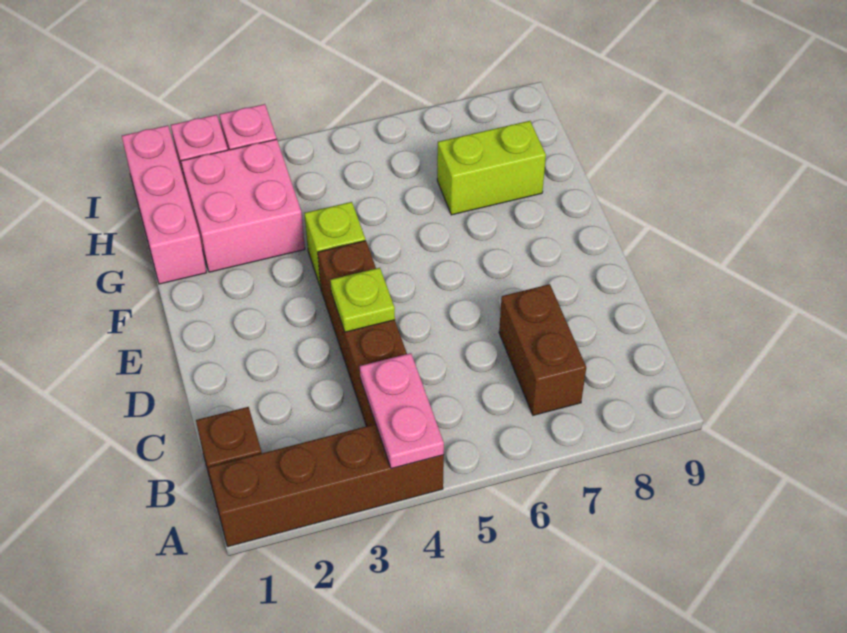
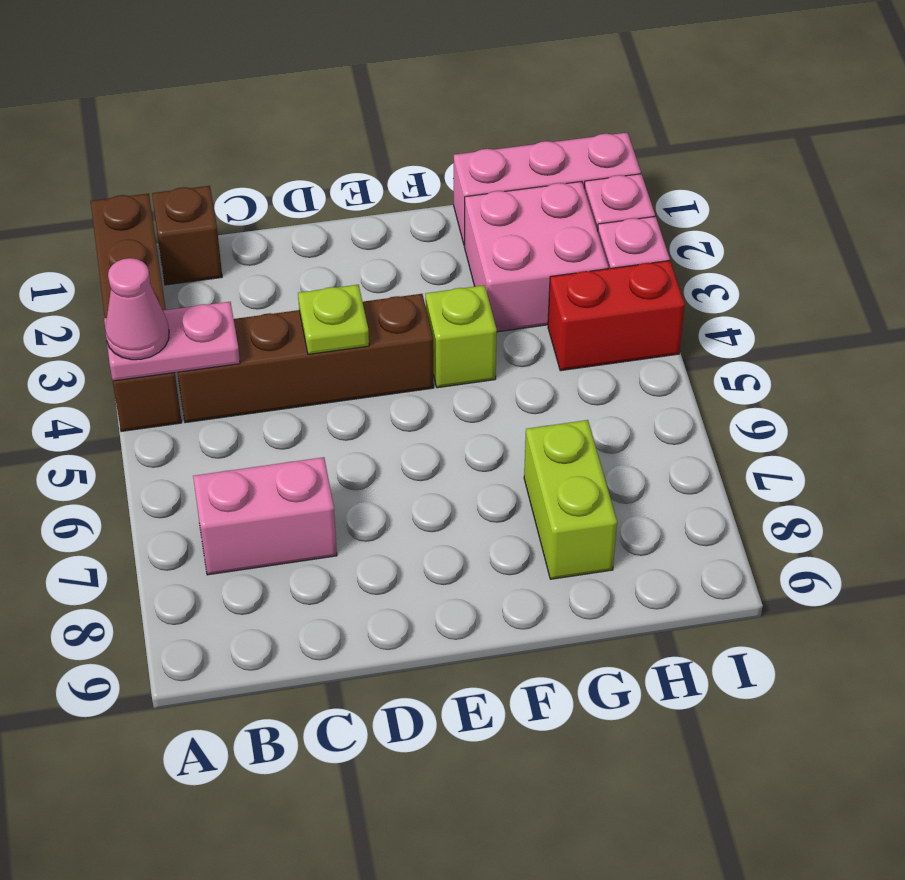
none -> pink 1x1 cone [105,258,169,360]
brown 1x2 brick [499,284,586,415] -> pink 1x2 brick [193,457,337,575]
none -> red 1x2 brick [548,261,685,371]

